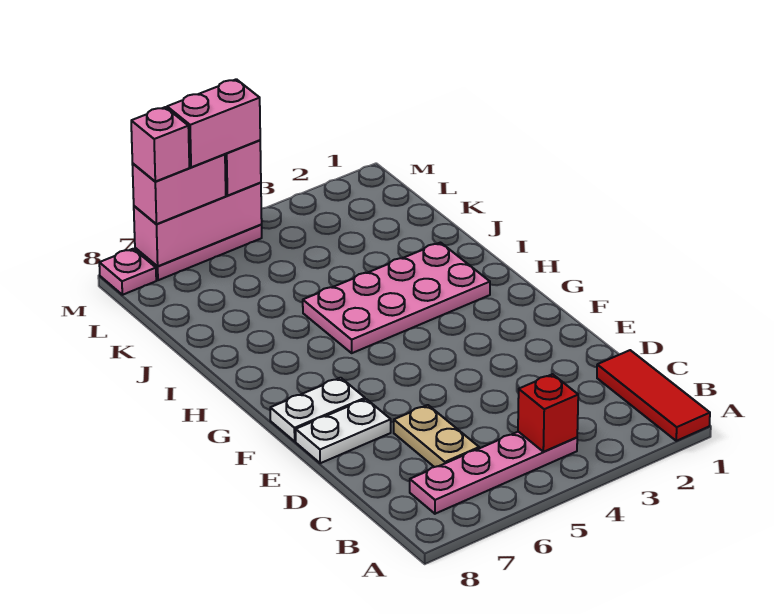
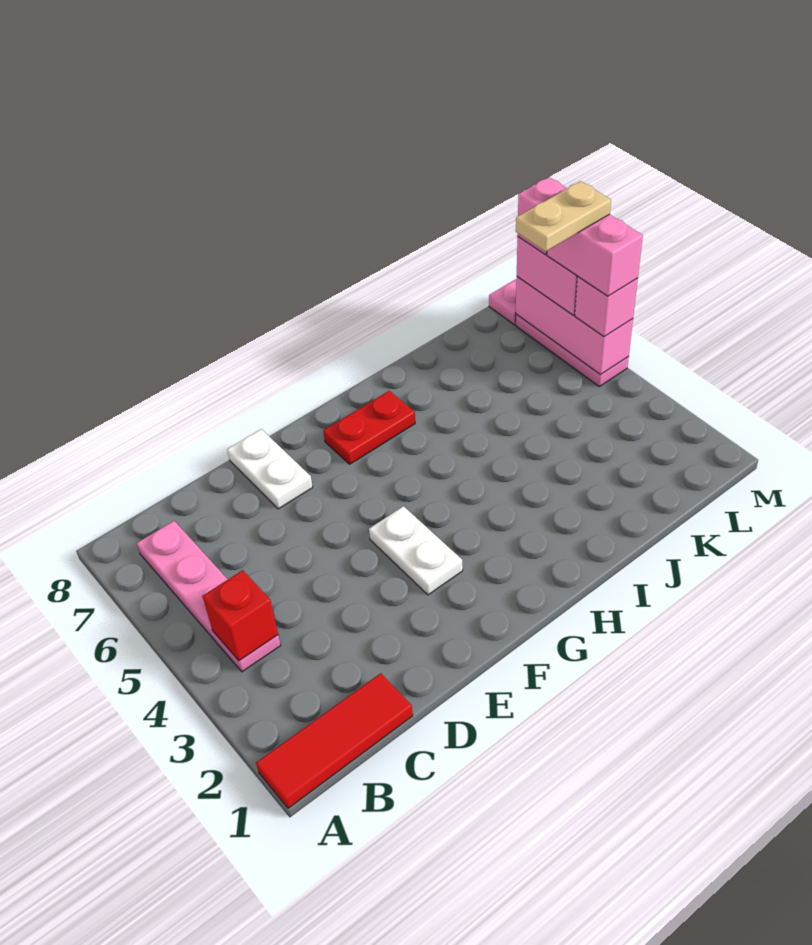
tan 1x2 plate [394,405,479,467] -> tan 1x2 plate moved to [516,181,611,252]
white 1x2 plate [270,378,365,441] -> white 1x2 plate moved to [369,506,463,595]
none -> red 1x2 plate [323,391,415,464]
pink 2x4 plate [303,243,490,353] -> none

